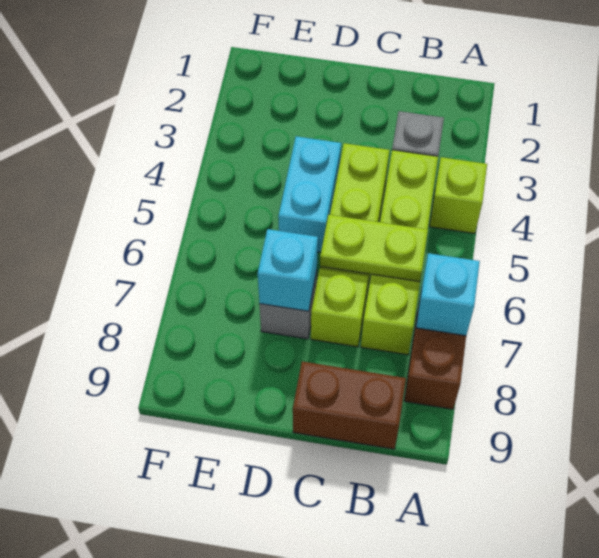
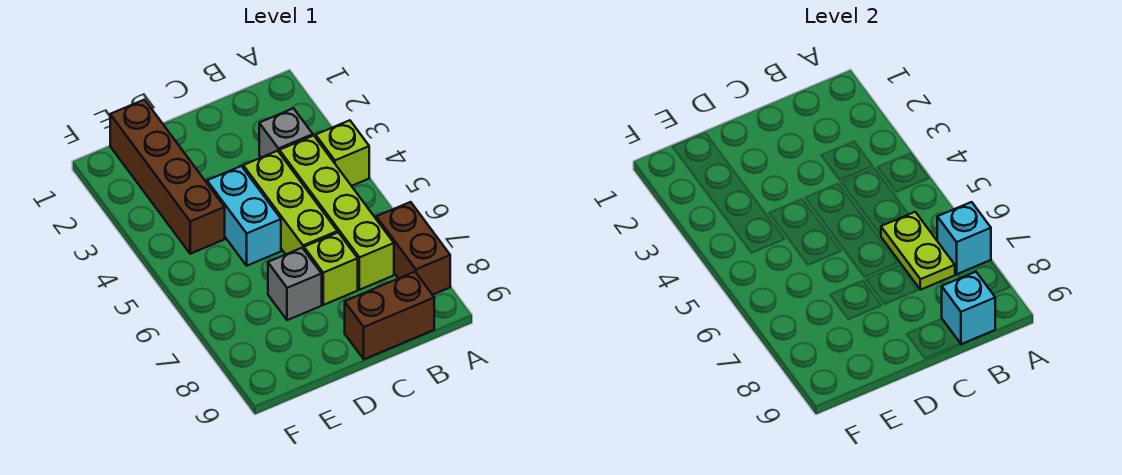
lime 1x2 plate [320,215,428,282] -> lime 1x2 plate turned to [881,212,955,290]
cyan 1x1 brick [258,229,318,311] -> cyan 1x1 brick moved to [942,272,995,344]
none -> brown 1x4 brick [110,100,225,254]

